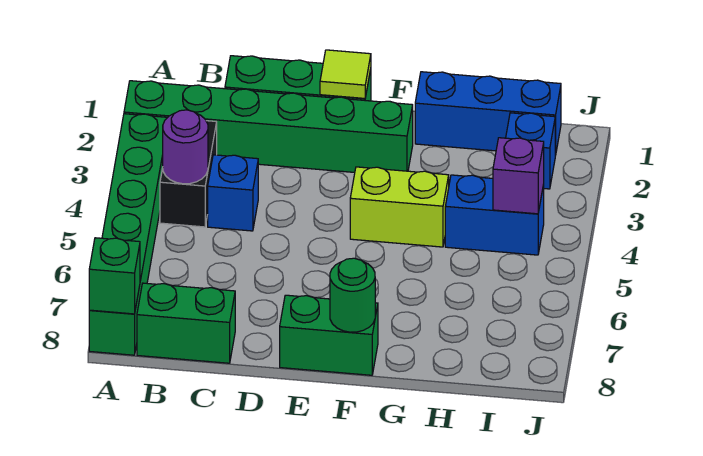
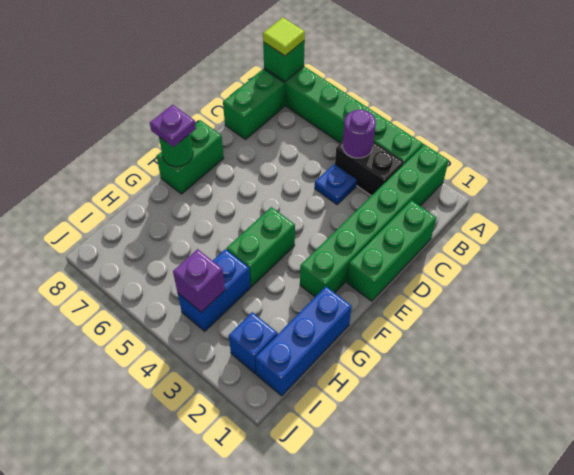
blue 1x1 brick [208,155,258,231] -> blue 1x1 plate [315,164,357,205]
lime 1x1 tile [320,50,371,98] -> lime 1x1 tile moved to [263,18,305,56]
lime 1x2 brick [350,167,449,247] -> green 1x2 brick [227,207,295,286]
none -> purple 1x1 plate [150,105,196,147]

